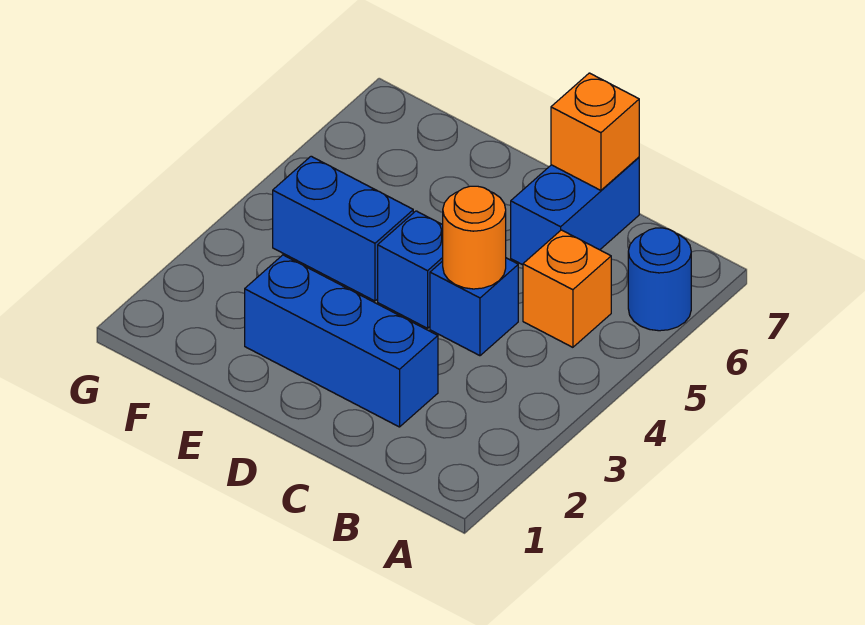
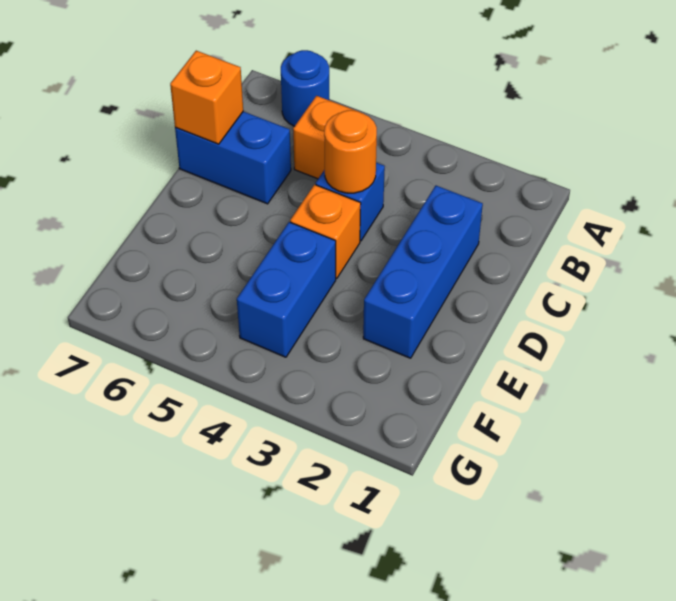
blue 1x1 brick [378,211,443,328] -> orange 1x1 brick [290,185,361,279]

